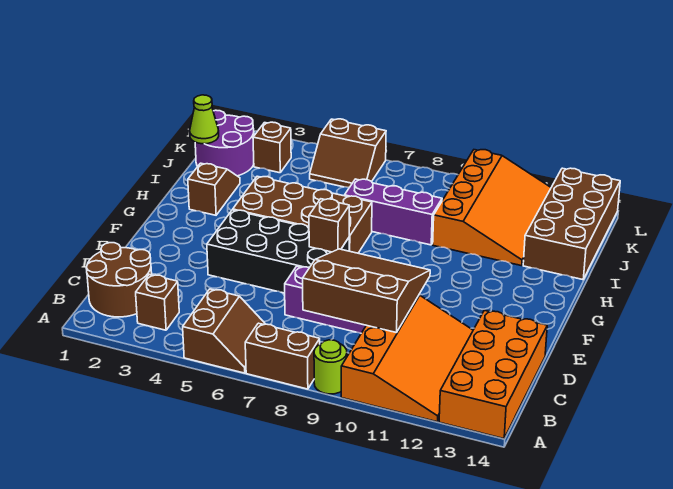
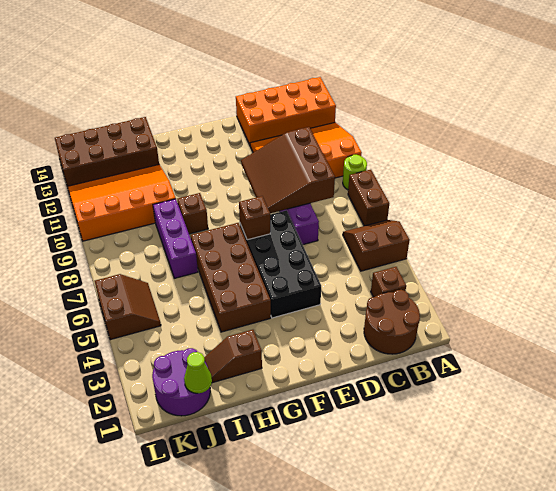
brown 1x1 brick [253,122,291,173] -> brown 1x1 brick moved to [177,193,208,234]

